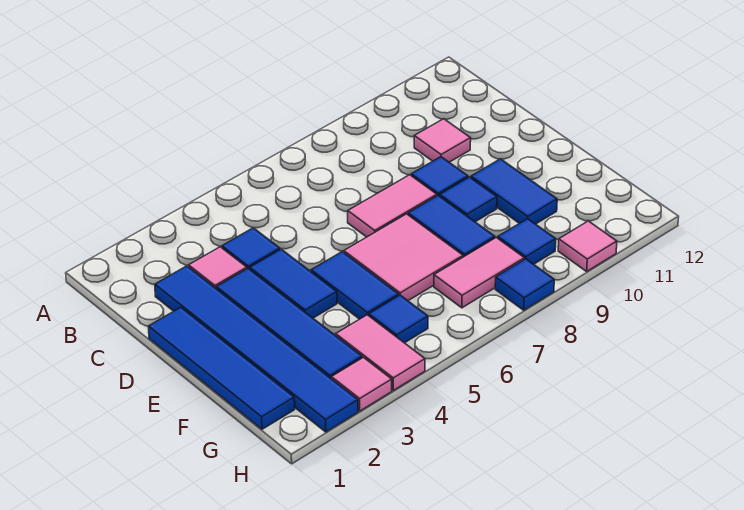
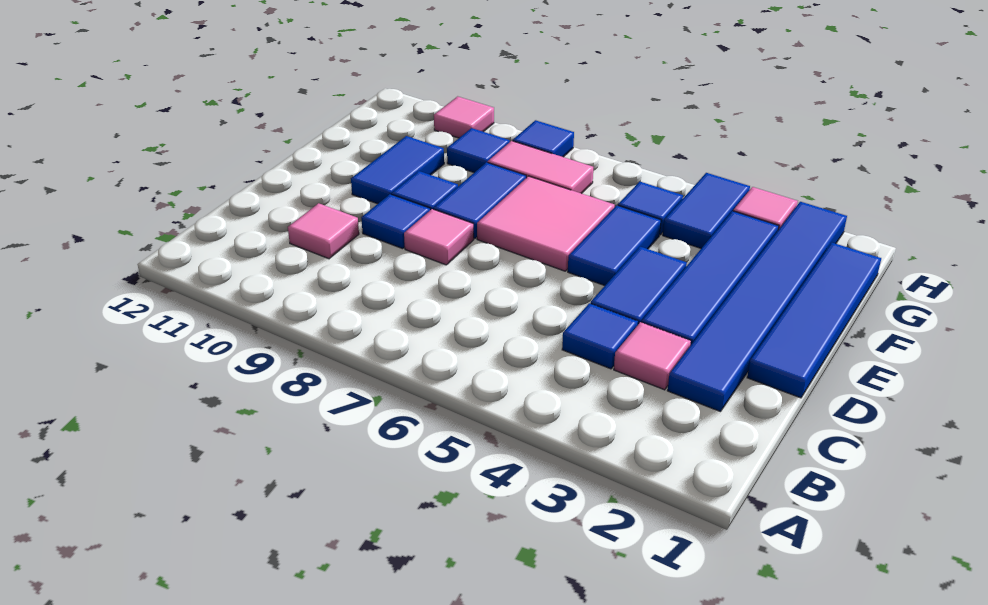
pink 1x2 tile [348,175,437,237] -> pink 1x1 tile [404,209,474,265]
pink 1x2 tile [336,315,425,390] -> blue 1x2 tile [663,173,750,248]

